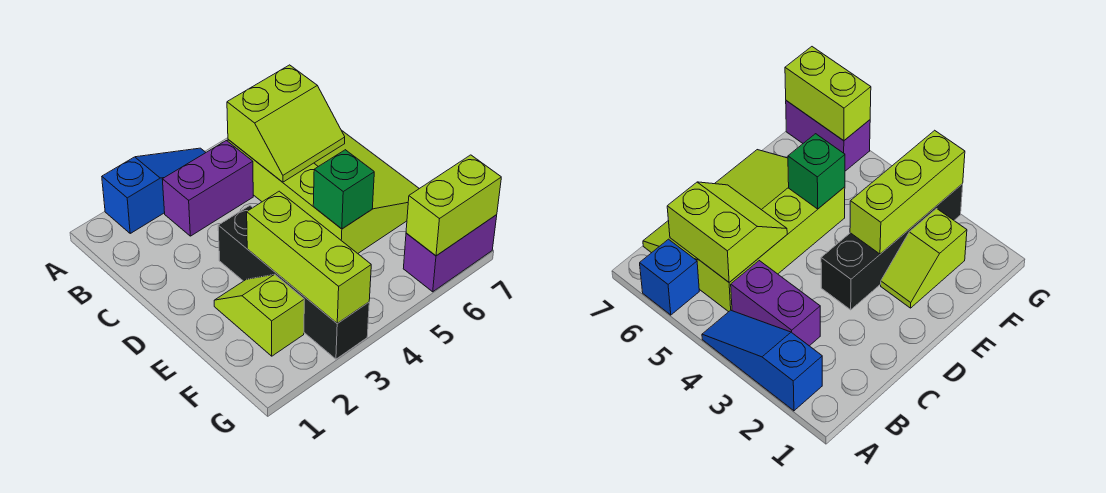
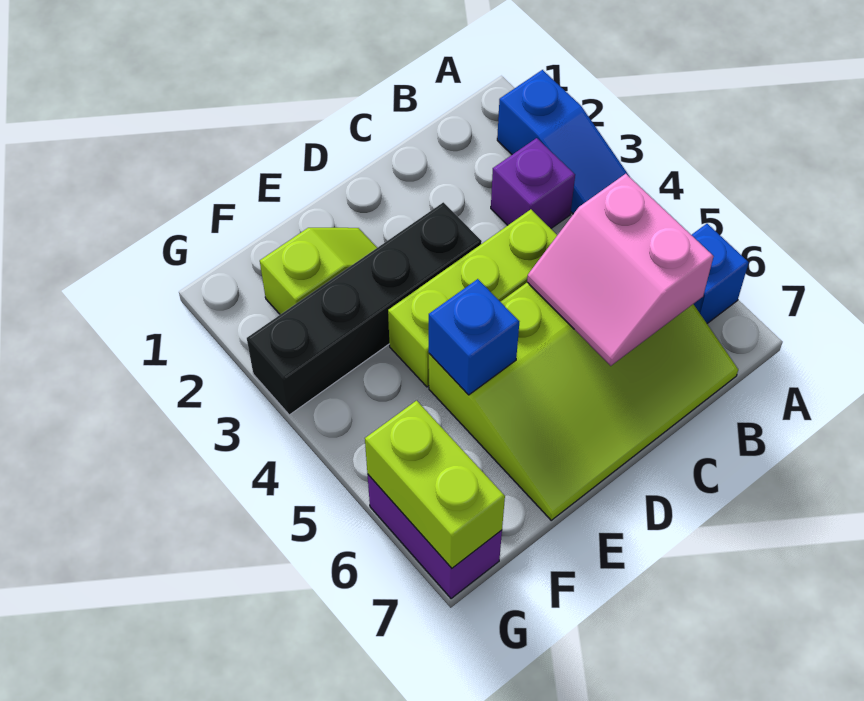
purple 1x2 brick [162,141,253,236] -> purple 1x1 brick [491,138,575,228]
lime 2x2 slope [227,65,345,182] -> pink 2x2 slope [527,174,713,366]
lime 1x3 brick [247,191,371,323] -> lime 1x3 brick moved to [388,209,557,387]
green 1x1 brick [313,150,374,229] -> blue 1x1 brick [429,279,519,395]

